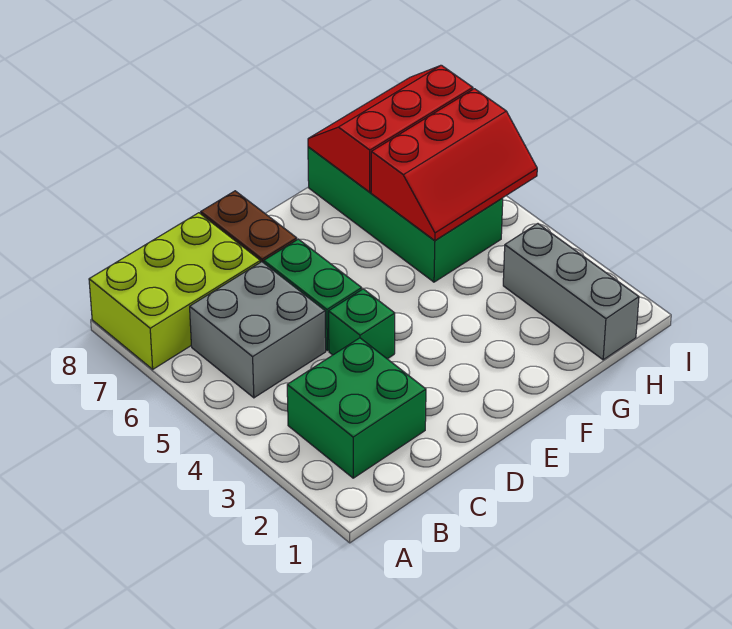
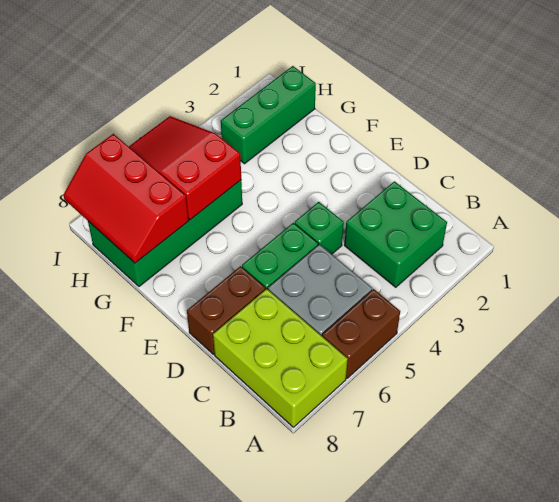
none -> brown 1x2 brick [322,289,400,379]
red 2x3 slope [371,89,537,241] -> red 2x3 slope turned to [129,116,241,220]
grey 1x3 brick [503,224,639,360] -> green 1x3 brick [221,66,316,164]

